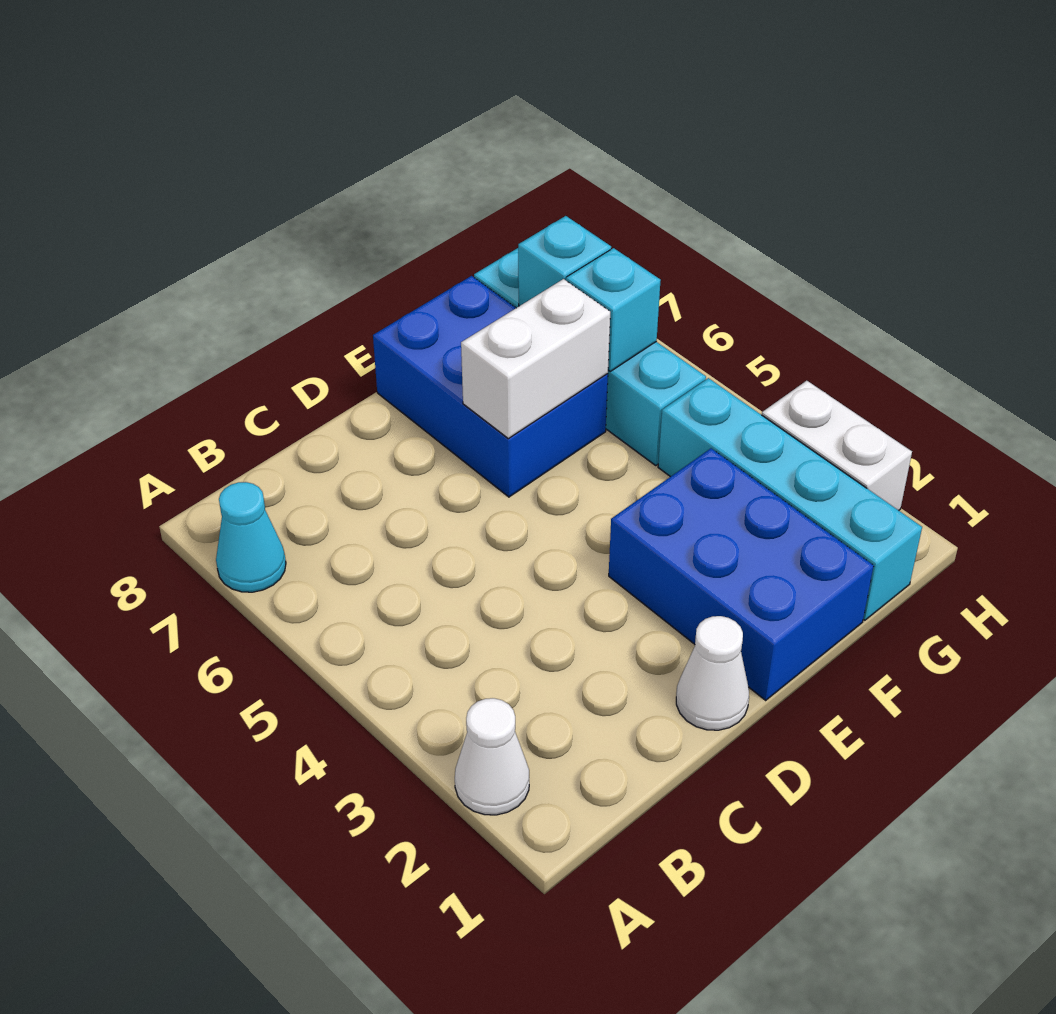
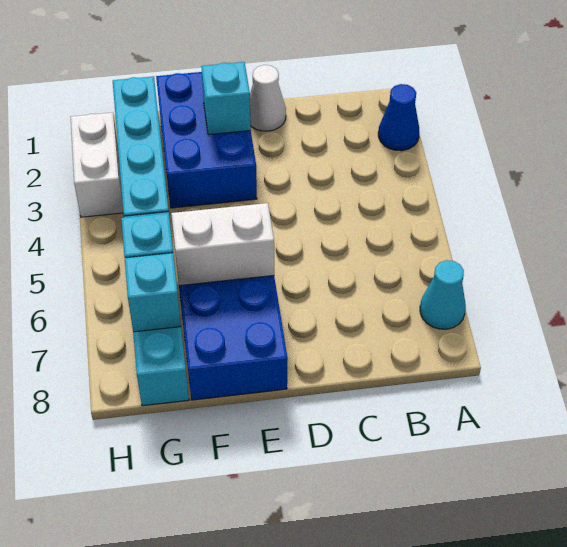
white 1x1 cone [455,698,529,815] -> blue 1x1 cone [378,84,419,151]
none -> cyan 1x1 brick [201,62,251,135]

